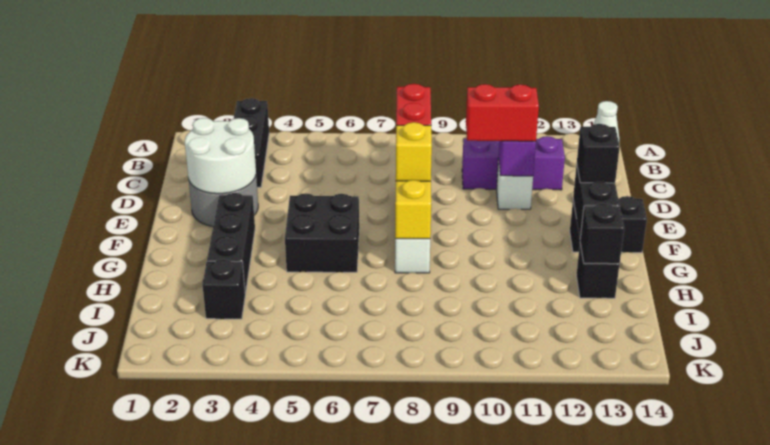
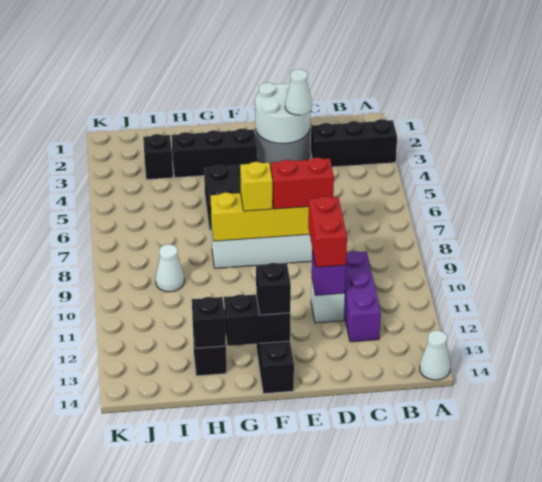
none -> white 1x1 cone [285,69,312,115]
none -> white 1x1 cone [155,244,184,292]

